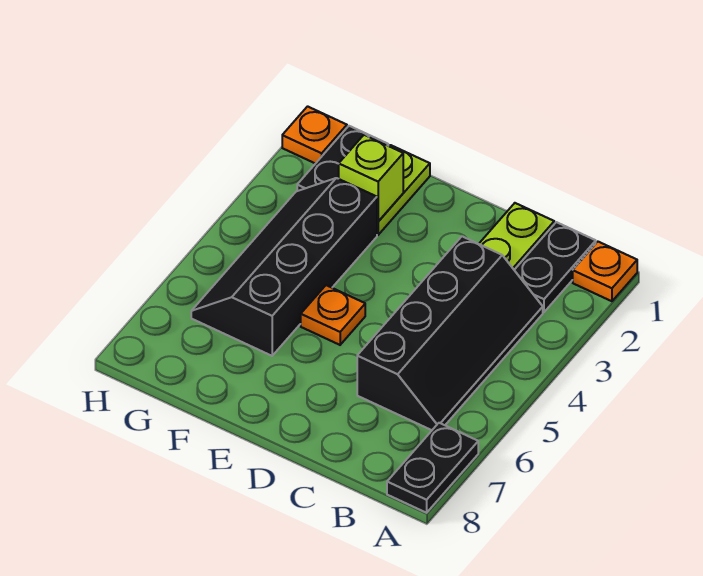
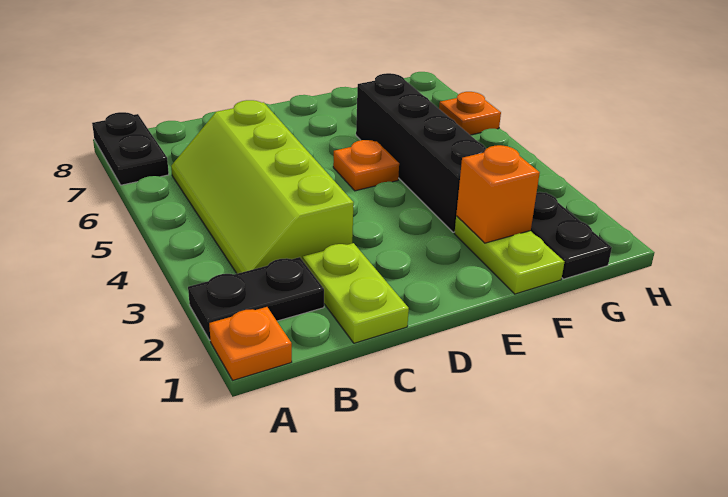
black 1x2 plate [515,222,596,312] -> black 1x2 plate turned to [188,257,324,340]
black 2x4 slope [357,236,543,430] -> lime 2x4 slope [171,100,354,274]
lime 1x1 brick [339,135,403,221] -> orange 1x1 brick [456,145,540,243]
orange 1x1 plate [282,106,347,164] -> orange 1x1 plate moved to [439,92,501,135]

